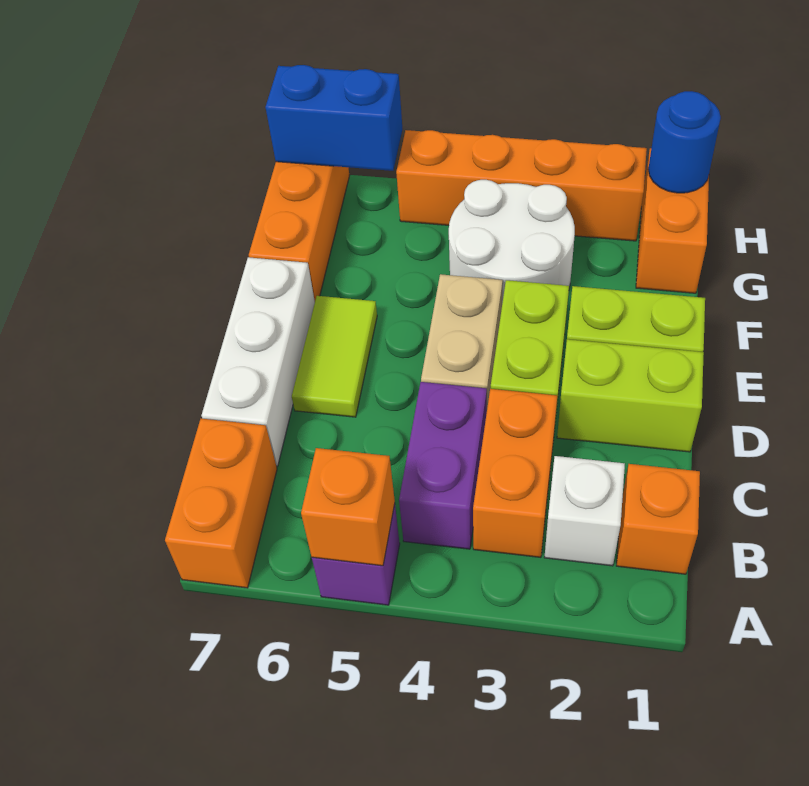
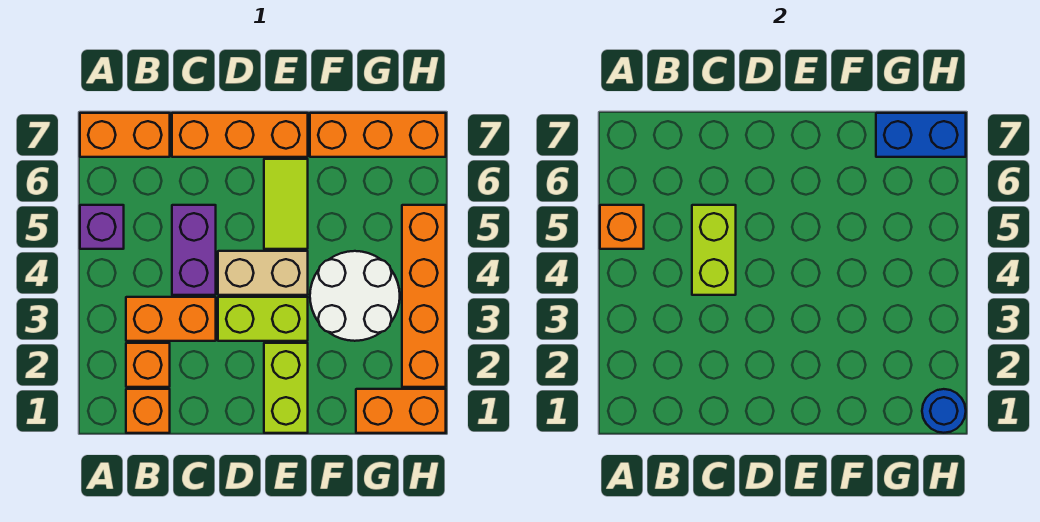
white 1x1 brick [544,456,625,566] -> orange 1x1 brick [126,343,170,387]
purple 1x2 brick [399,382,487,549] -> purple 1x2 brick turned to [172,205,216,295]
white 1x3 brick [201,257,315,466] -> orange 1x3 brick [172,113,308,157]
lime 1x2 brick [557,339,704,452] -> lime 1x2 brick moved to [692,205,736,295]
lime 1x2 tile [292,296,377,417] -> lime 1x2 tile turned to [264,159,308,249]
blue 1x2 brick [265,65,402,171] -> blue 1x2 brick turned to [876,113,966,157]

